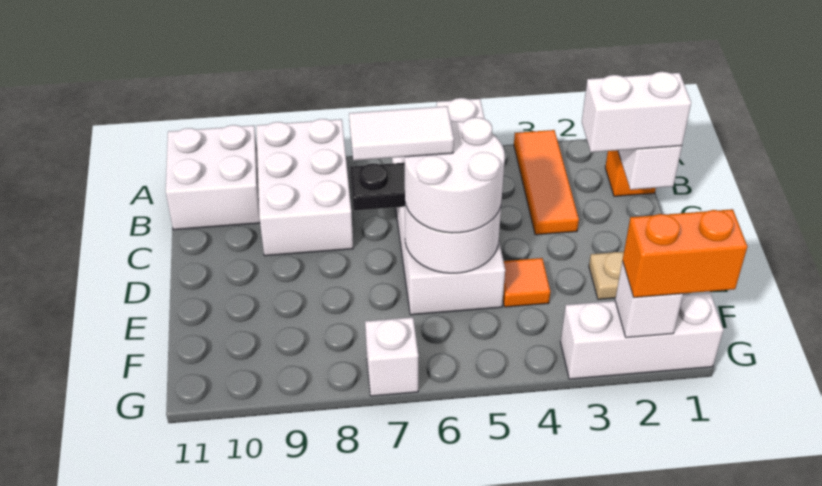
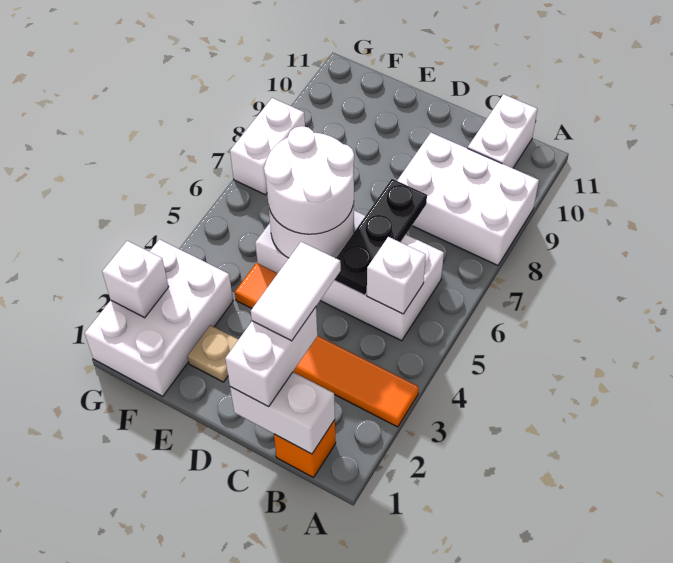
white 2x2 brick [166,125,260,230] -> white 1x2 brick [468,94,537,168]
white 1x2 tile [349,106,454,161] -> white 1x2 tile moved to [251,242,341,341]
white 1x3 brick [560,293,723,379] -> white 2x3 brick [85,239,233,396]
orange 1x2 brick [623,209,747,298] -> none
white 1x1 brick [365,317,419,396] -> white 1x2 brick [230,98,305,195]

